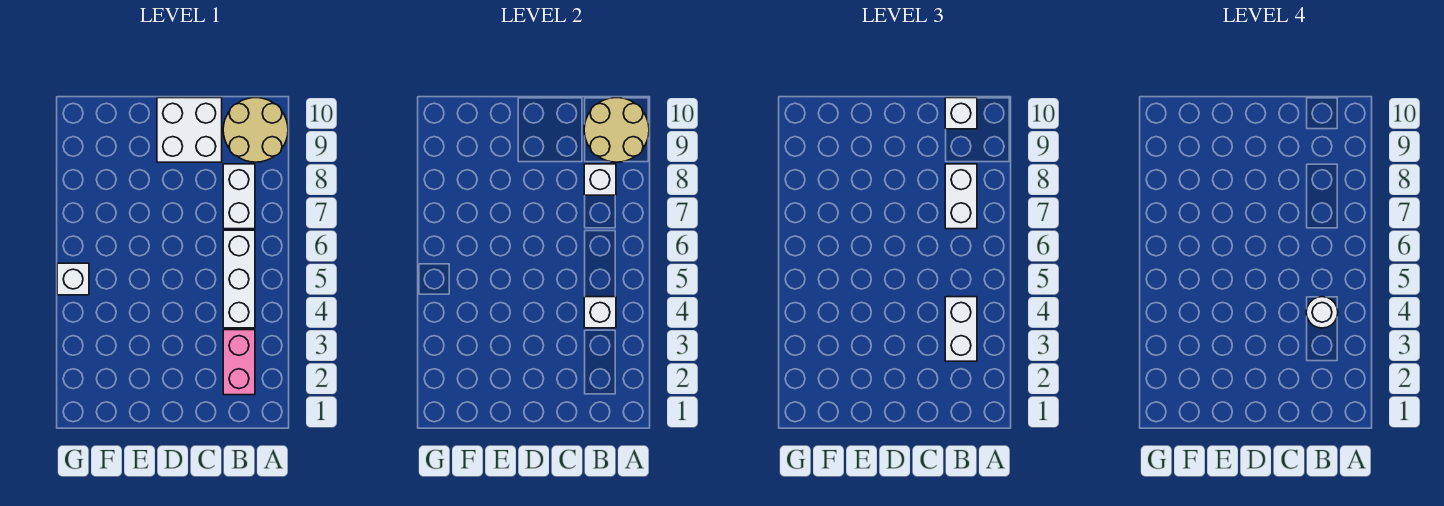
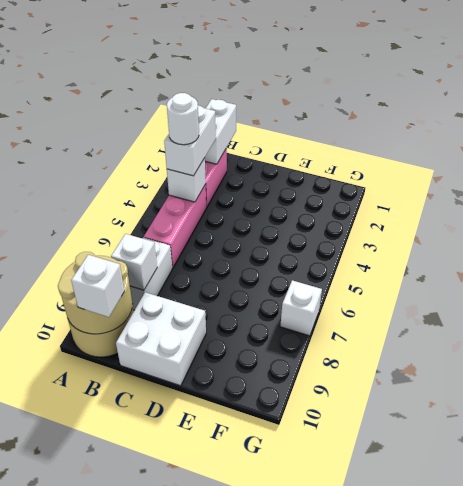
white 1x3 brick [223,230,255,328] -> pink 1x3 brick [144,185,207,268]
white 1x2 brick [945,164,977,229] -> white 1x2 brick moved to [205,99,236,164]
white 1x1 brick [57,263,89,295] -> white 1x1 brick moved to [280,280,322,336]

